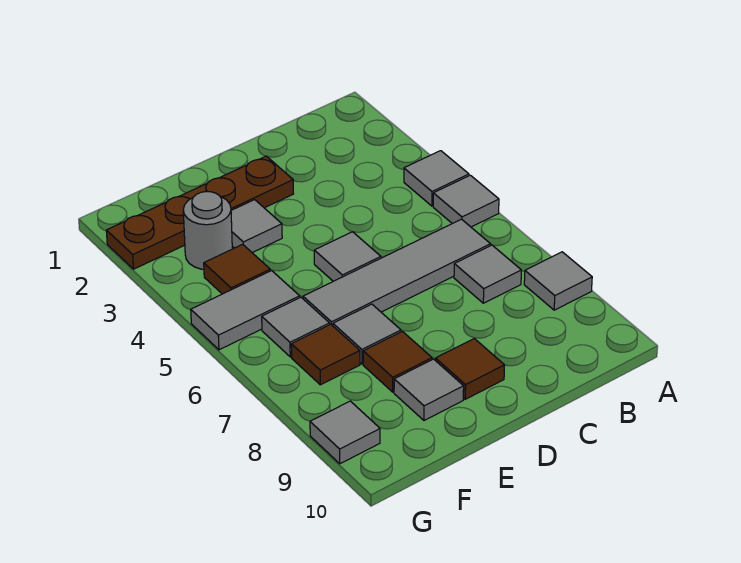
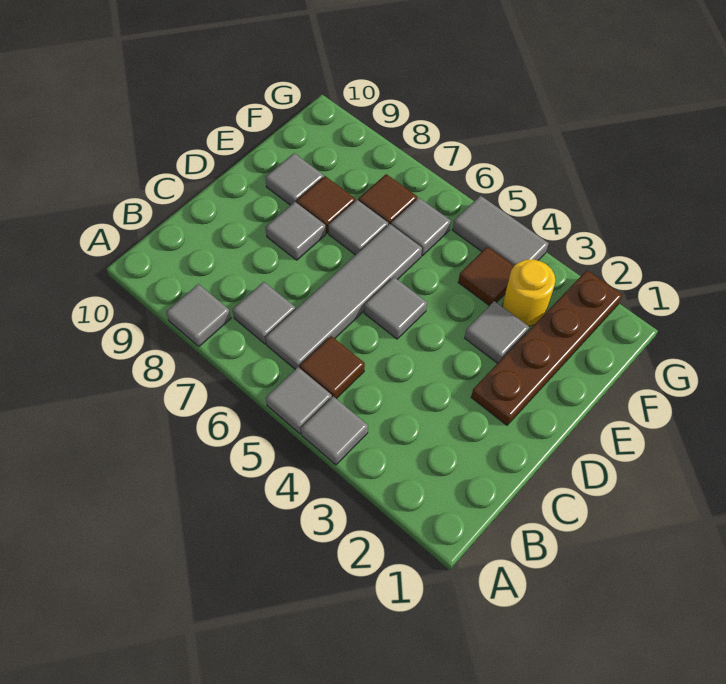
brown 1x1 tile [435,339,505,399] -> brown 1x1 tile moved to [300,336,365,399]
grey 1x1 round brick [183,192,232,269] -> yellow 1x1 round brick [502,259,555,326]
grey 1x2 tile [191,271,300,350] -> grey 1x2 tile turned to [453,196,549,266]
grey 1x1 tile [310,401,380,464] -> grey 1x1 tile moved to [265,202,326,260]

